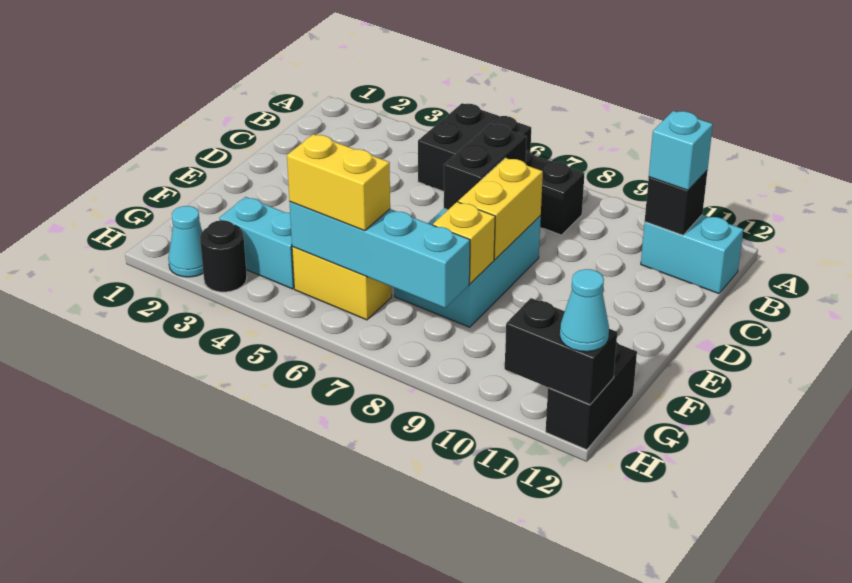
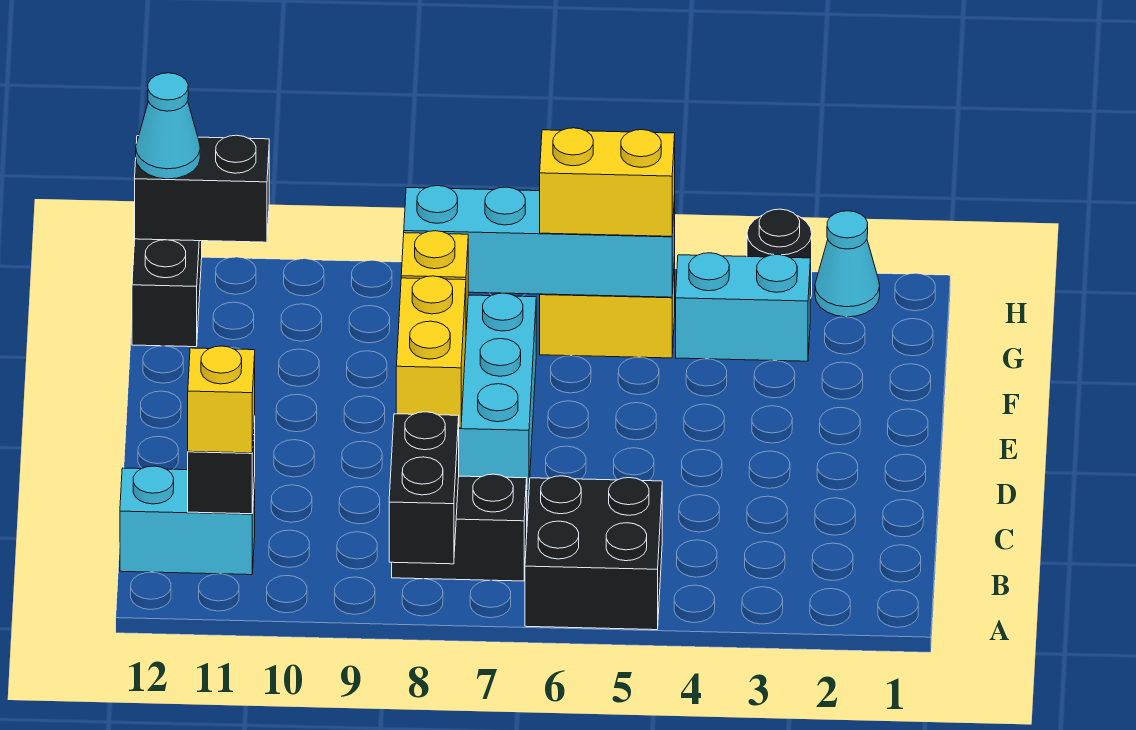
cyan 1x1 brick [649,111,713,190] -> yellow 1x1 brick [188,346,255,453]
black 1x2 brick [444,124,527,210] -> black 1x2 brick moved to [389,412,459,564]

